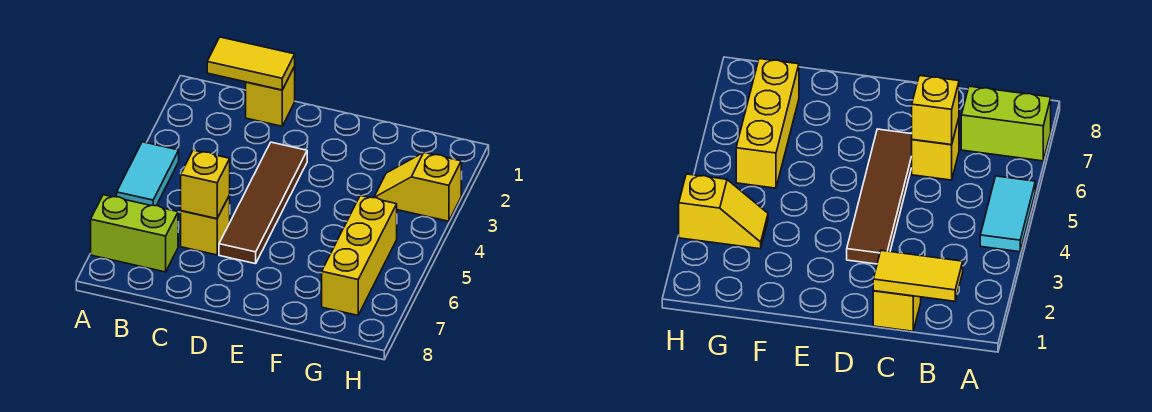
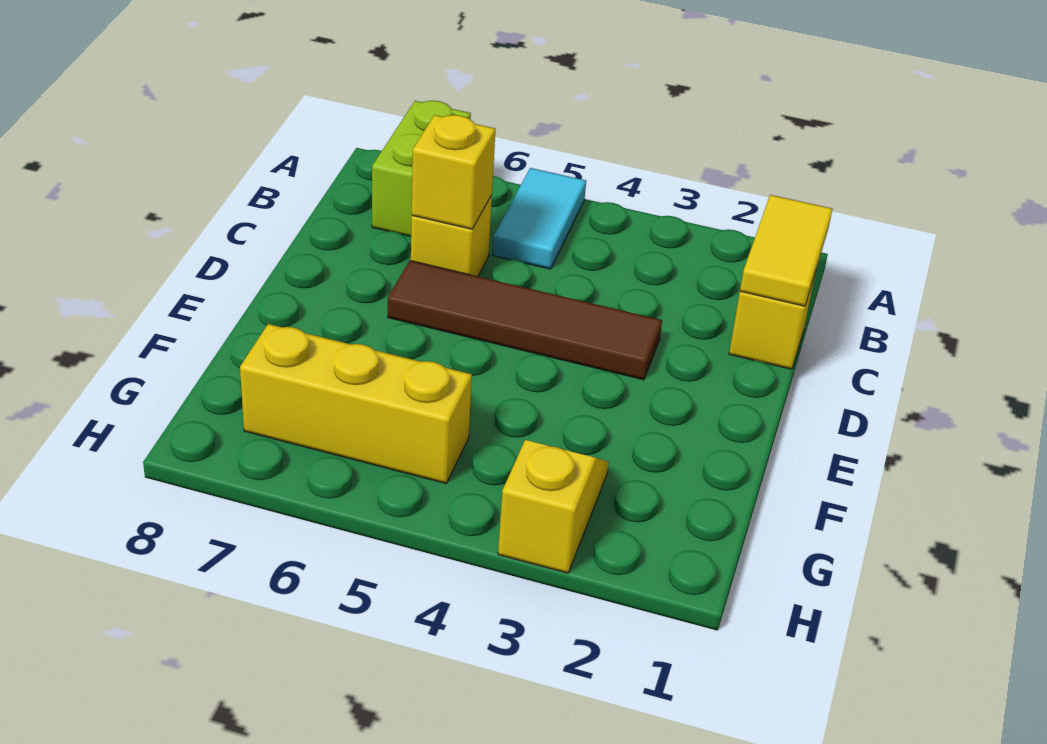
cyan 1x2 tile [117,142,179,206] -> cyan 1x2 tile turned to [492,168,586,269]

